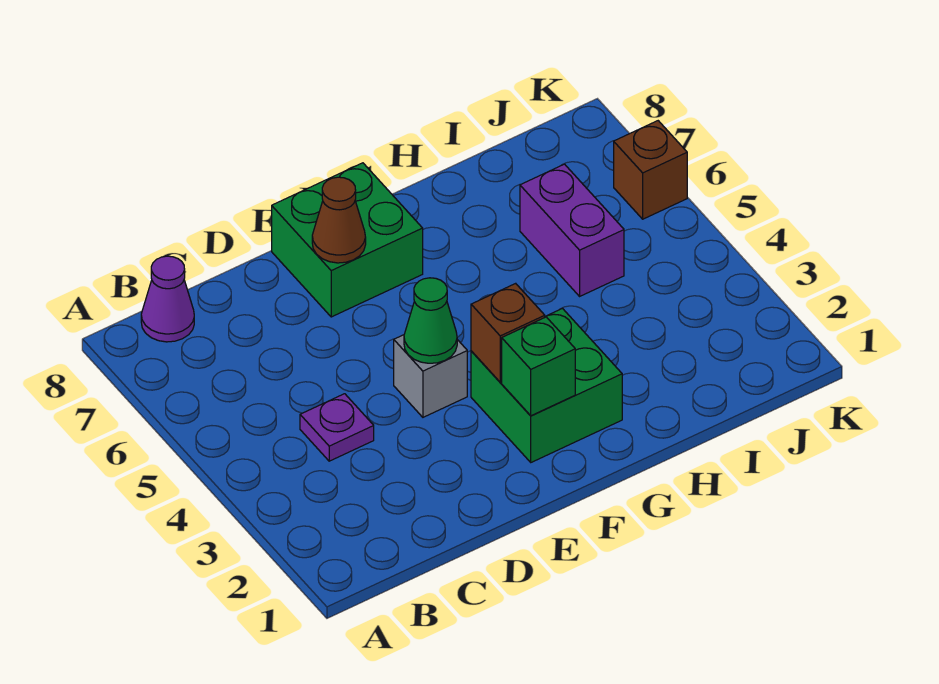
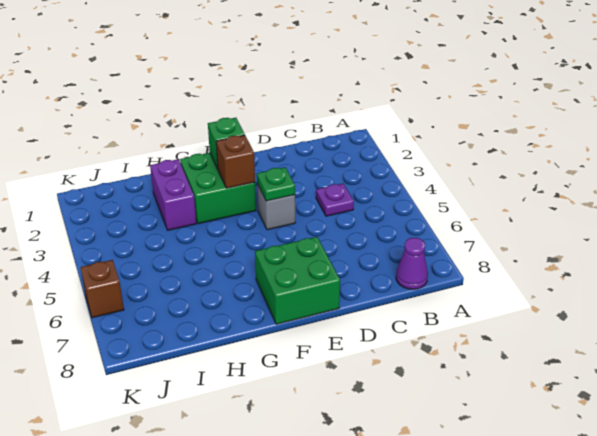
green 1x1 cone [404,278,457,363] -> green 1x1 plate [257,167,295,201]
brown 1x1 cone [312,177,366,263] -> none
purple 1x2 brick [520,164,624,296] -> purple 1x2 brick moved to [150,159,196,230]

